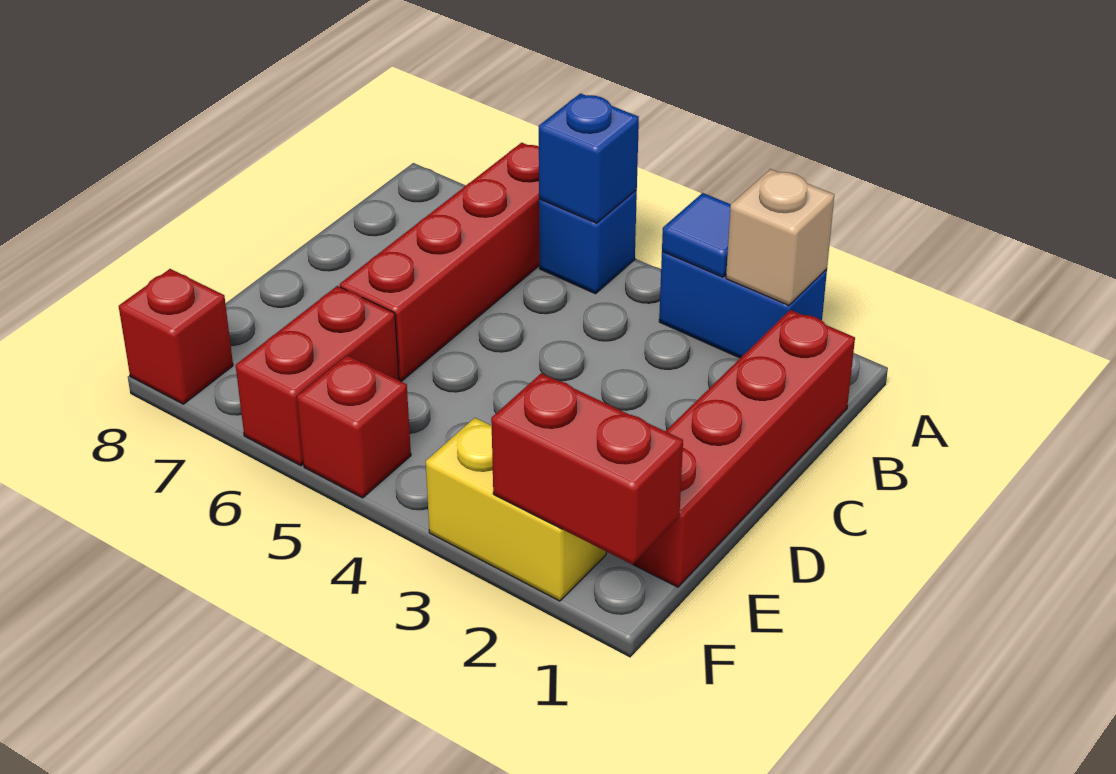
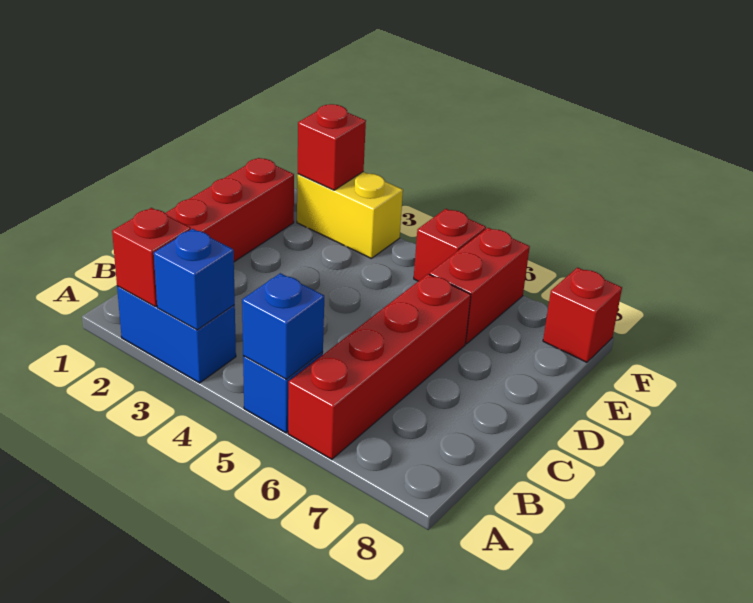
tan 1x1 brick [726,169,834,305] -> red 1x1 brick [112,208,191,307]
blue 1x1 tile [662,193,731,277] -> blue 1x1 brick [154,229,235,330]
red 1x2 brick [491,373,683,565] -> red 1x1 brick [298,104,366,190]

